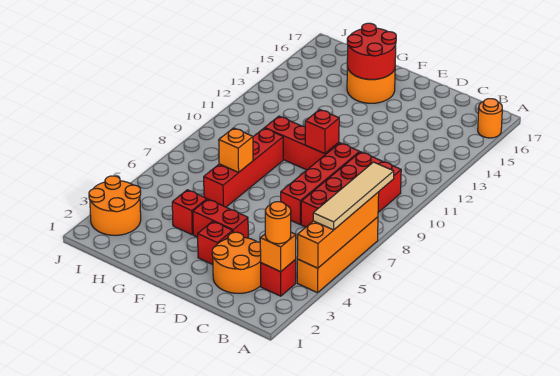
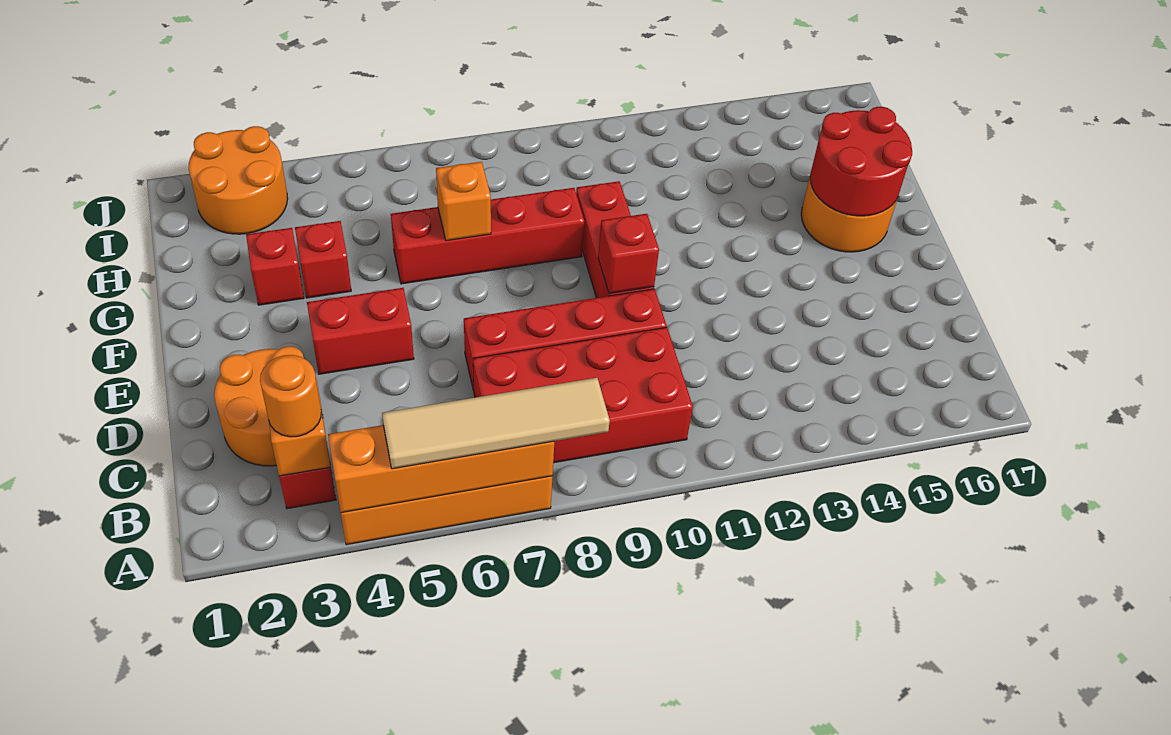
orange 1x1 round brick [478,99,502,138] -> none
red 1x1 brick [198,221,232,265] -> red 1x1 brick moved to [246,228,304,305]
red 1x2 brick [193,199,248,238] -> red 1x2 brick turned to [307,288,414,374]

